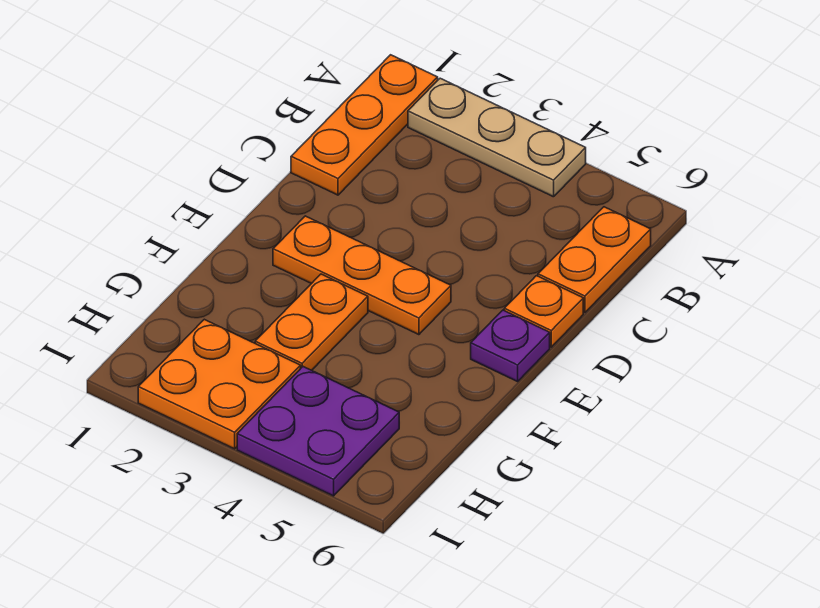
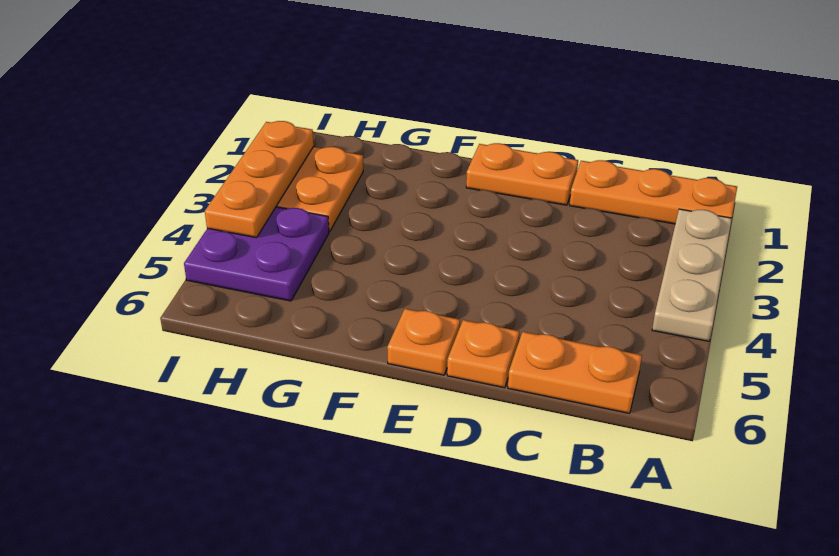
orange 1x3 plate [273,216,451,335] -> orange 1x3 plate moved to [205,121,314,238]
purple 1x1 plate [471,310,550,382] -> orange 1x1 plate [387,309,460,375]
orange 1x2 plate [255,274,368,370] -> orange 1x2 plate moved to [466,143,578,205]

